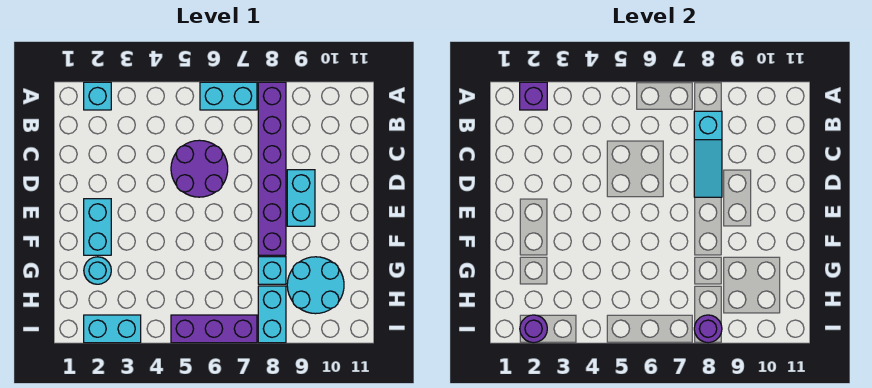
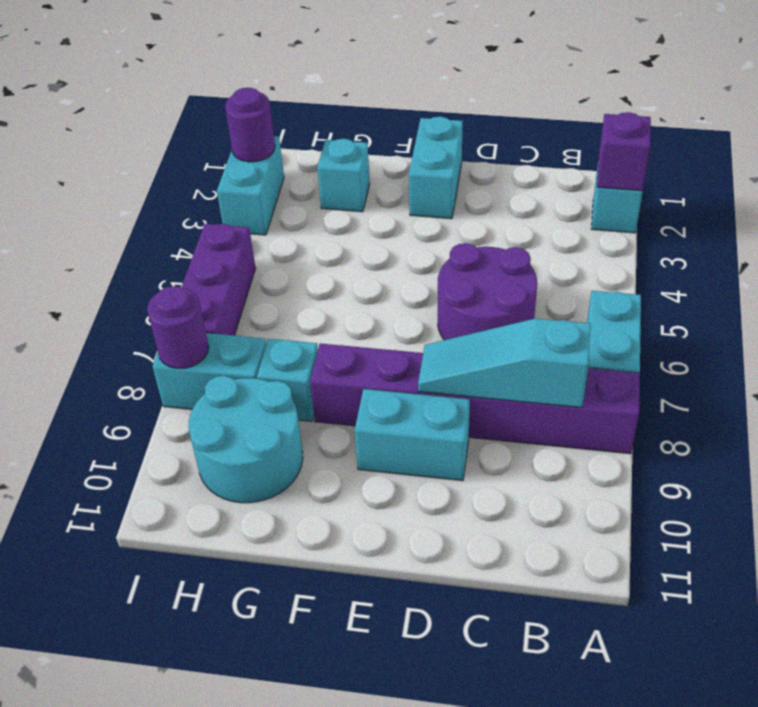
cyan 1x2 brick [84,199,111,255] -> cyan 1x2 brick turned to [409,117,463,219]
cyan 1x1 round brick [84,257,111,284] -> cyan 1x1 brick [317,139,370,212]

